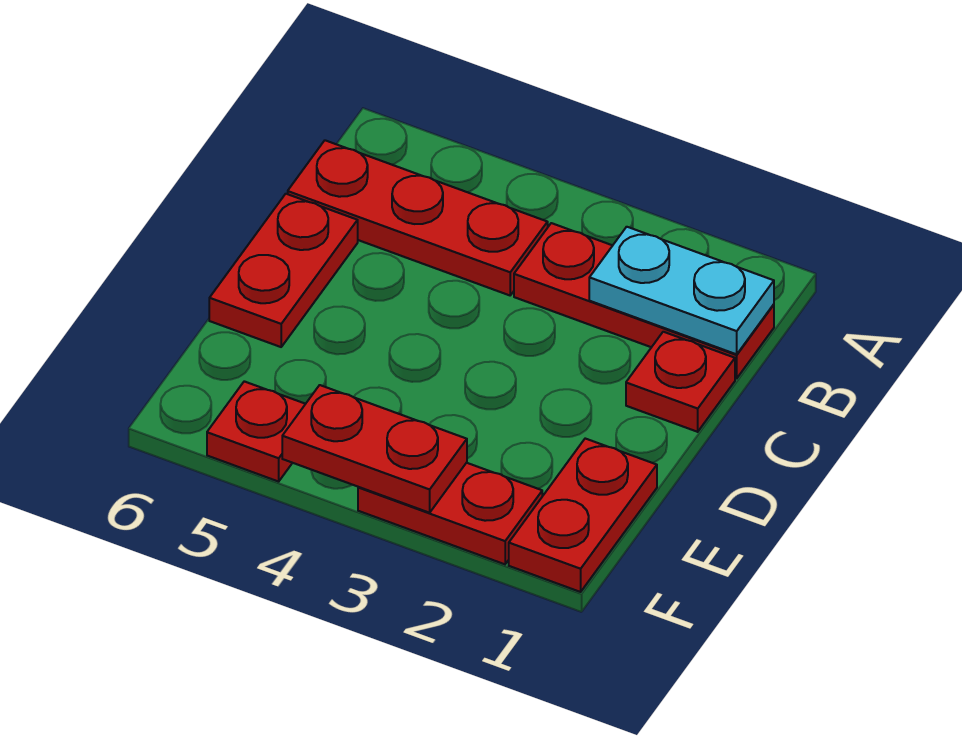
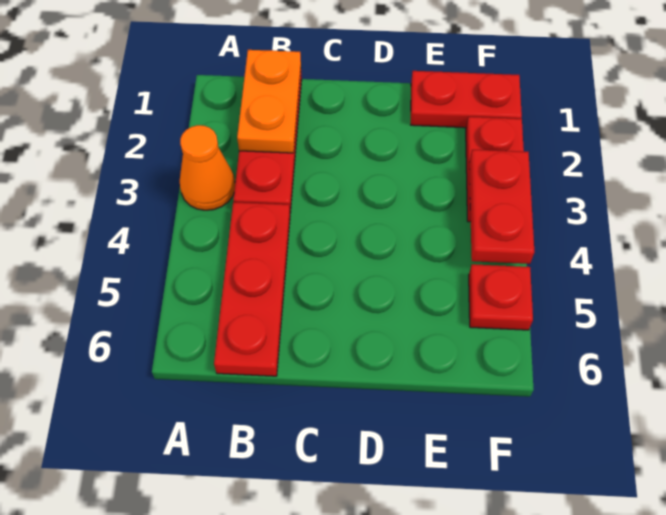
none -> orange 1x1 cone [180,125,235,210]
cyan 1x2 plate [589,227,774,354] -> orange 1x2 plate [237,50,301,153]
red 1x1 plate [626,332,735,432] -> none
red 1x2 plate [209,194,358,347] -> none

